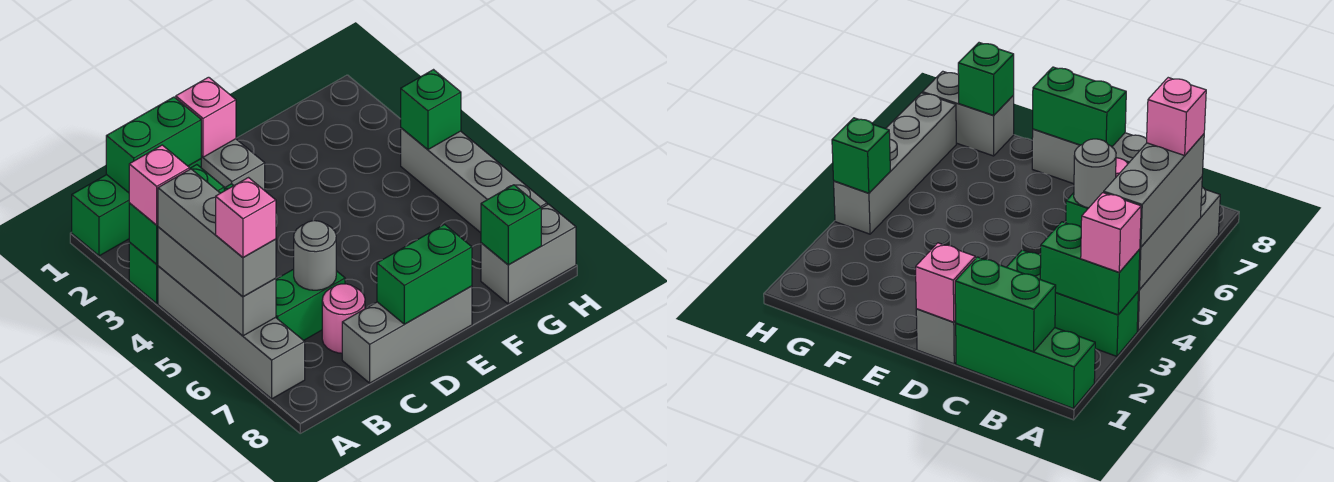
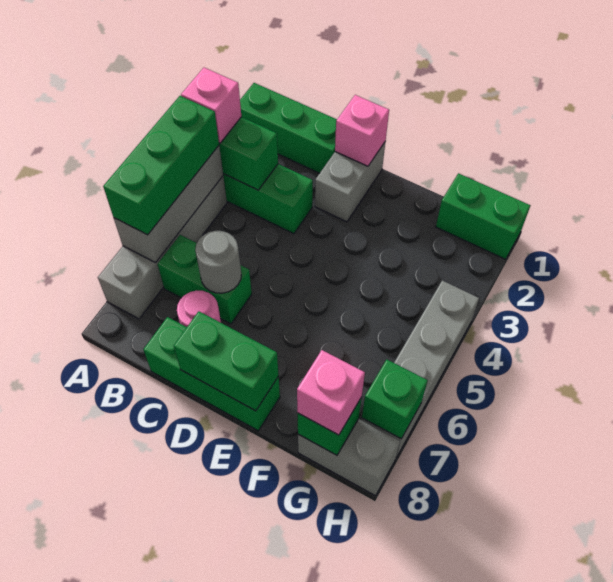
grey 1x3 brick [158,169,276,297] -> green 1x3 brick [103,96,219,235]
pink 1x1 brick [216,178,276,257] -> pink 1x1 brick moved to [297,350,365,435]
green 1x2 brick [106,97,201,193] -> green 1x2 brick moved to [436,173,531,259]
grey 1x3 brick [342,286,472,383] -> green 1x3 brick [143,317,280,431]
green 1x1 brick [401,70,461,149] -> green 1x1 brick moved to [362,360,428,439]

